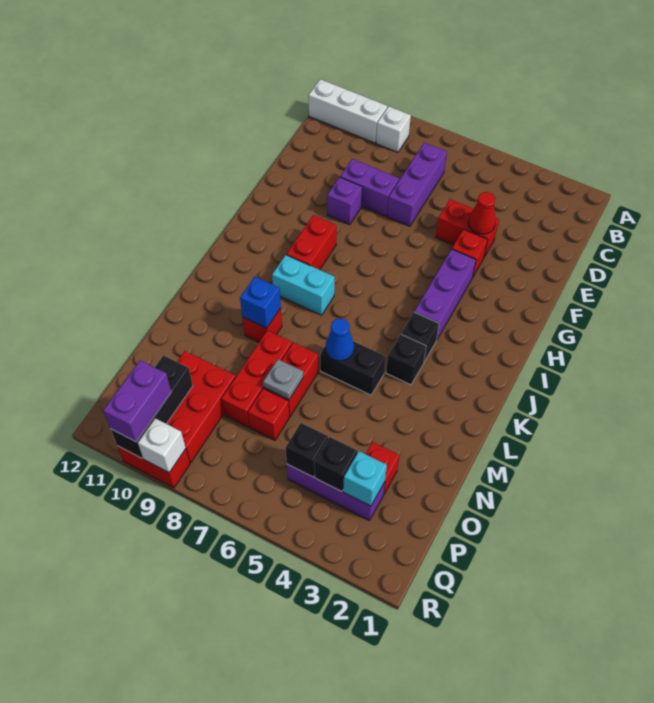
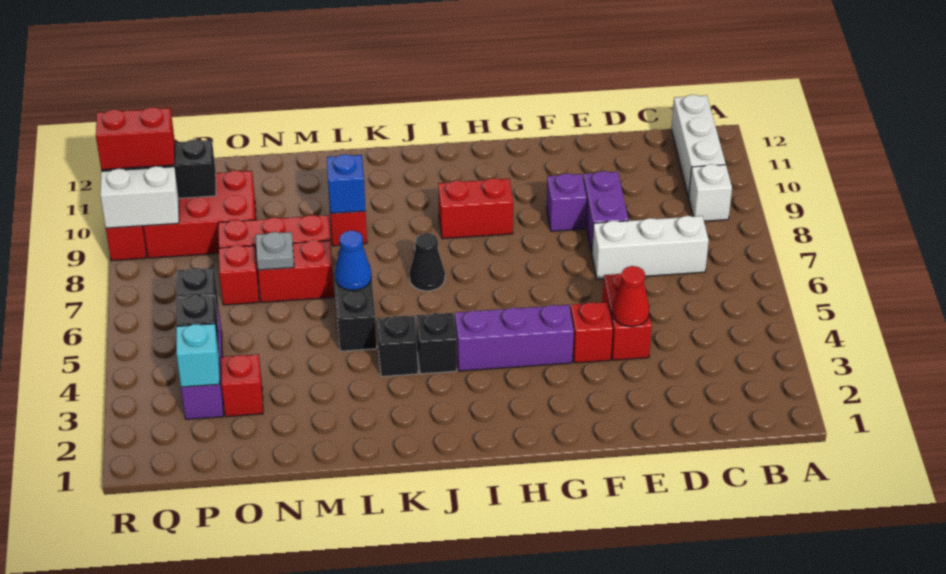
purple 1x3 brick [387,143,447,226] -> white 1x3 brick [592,216,709,280]
none -> black 1x1 cone [410,233,445,291]
cyan 1x2 brick [272,255,335,315] -> none
purple 1x2 brick [103,360,171,442] -> red 1x2 brick [96,107,175,170]
white 1x1 brick [138,418,186,472] -> white 1x2 brick [100,166,179,228]

